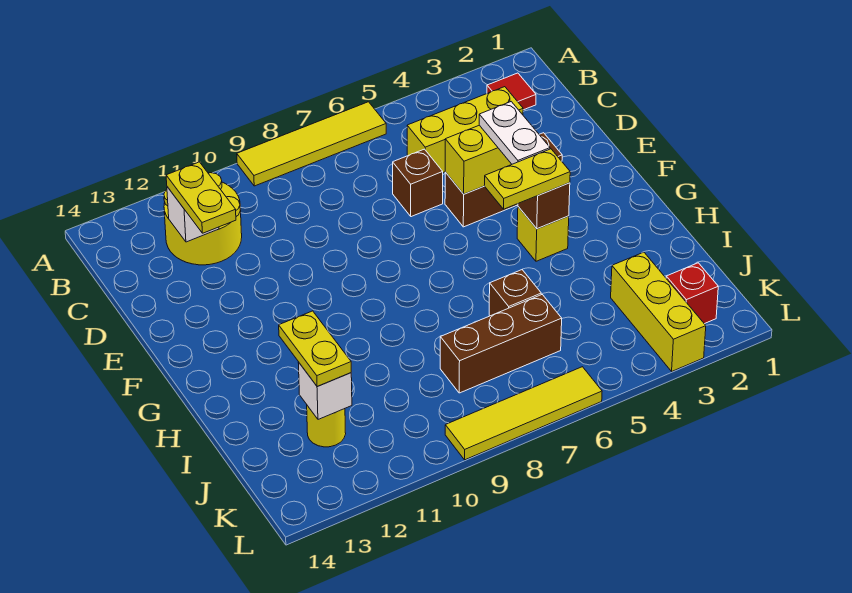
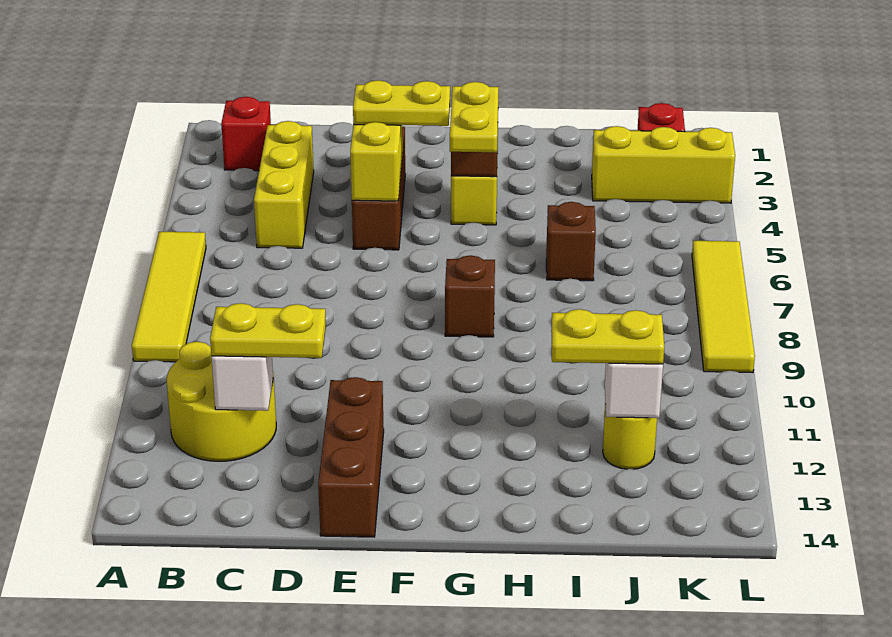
red 1x1 tile [487,73,536,110] -> red 1x1 brick [221,97,271,171]
brown 1x1 brick [393,149,443,217] -> brown 1x1 brick moved to [445,255,495,337]
white 1x2 plate [479,102,550,164] -> yellow 1x2 plate [353,80,450,126]
brown 1x3 brick [440,294,562,393] -> brown 1x3 brick moved to [318,377,384,537]

